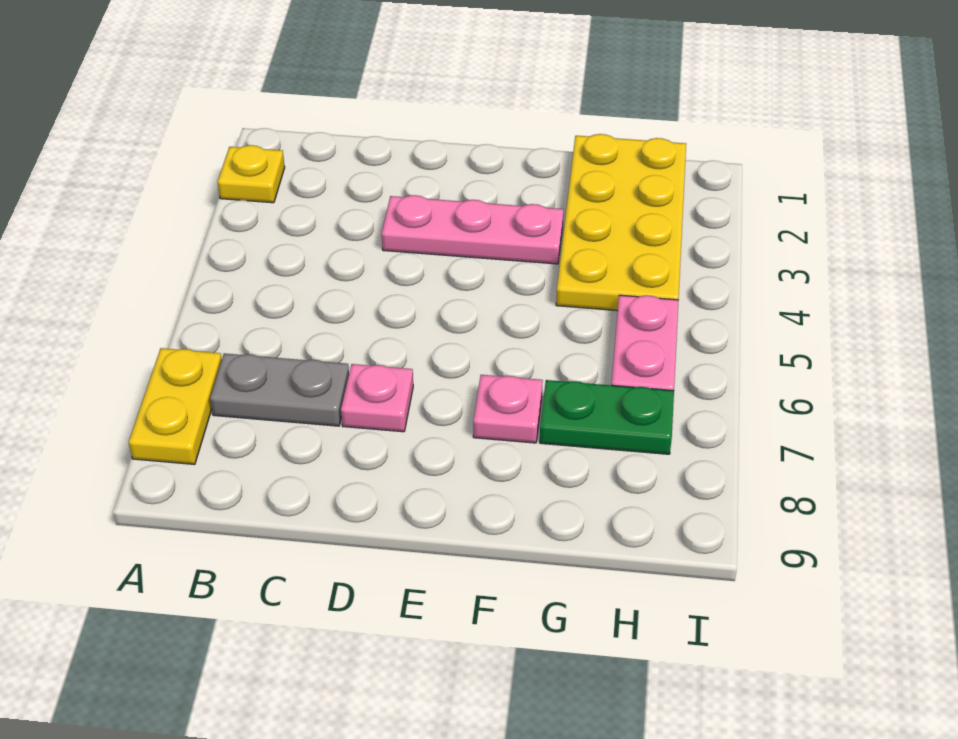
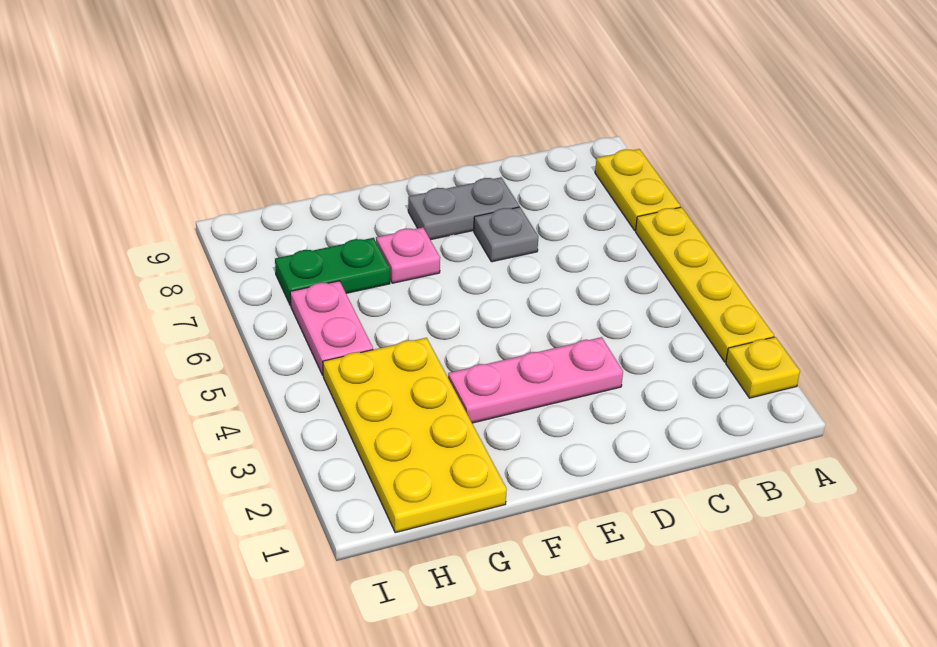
none -> yellow 1x4 plate [636,207,774,362]
grey 1x2 plate [210,353,349,426] -> grey 1x2 plate moved to [408,177,519,240]
pink 1x1 plate [341,364,413,432] -> grey 1x1 plate [474,207,538,262]

